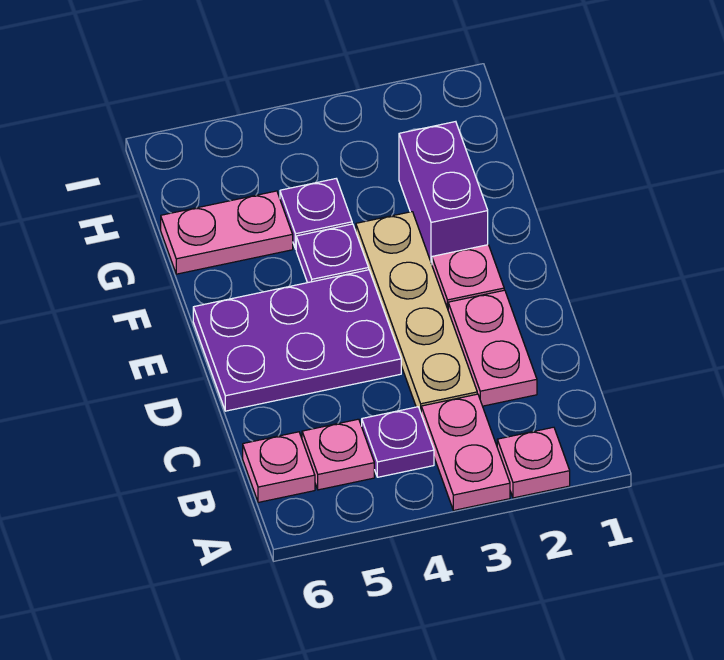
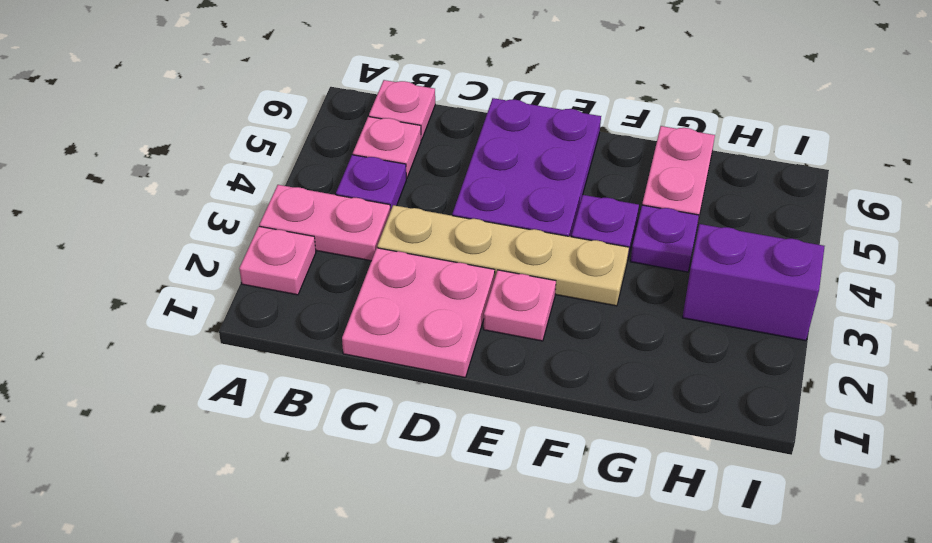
pink 1x2 plate [448,290,537,406] -> pink 2x2 plate [342,248,495,378]
purple 1x2 brick [399,122,488,264] -> purple 1x2 brick moved to [682,224,825,341]

